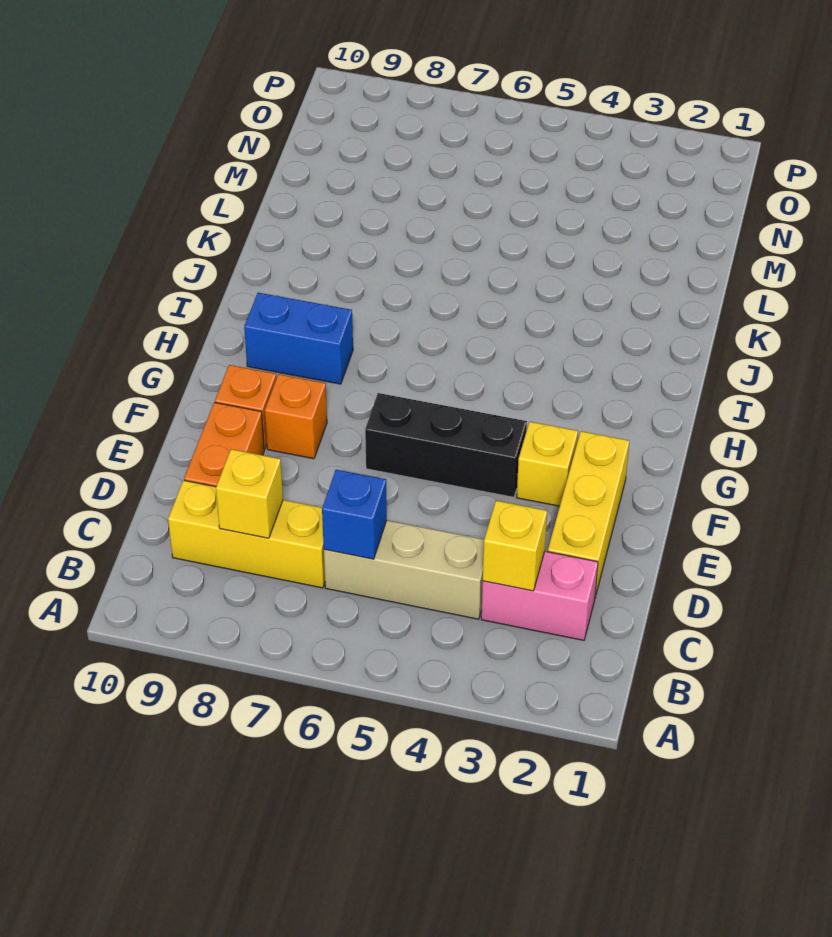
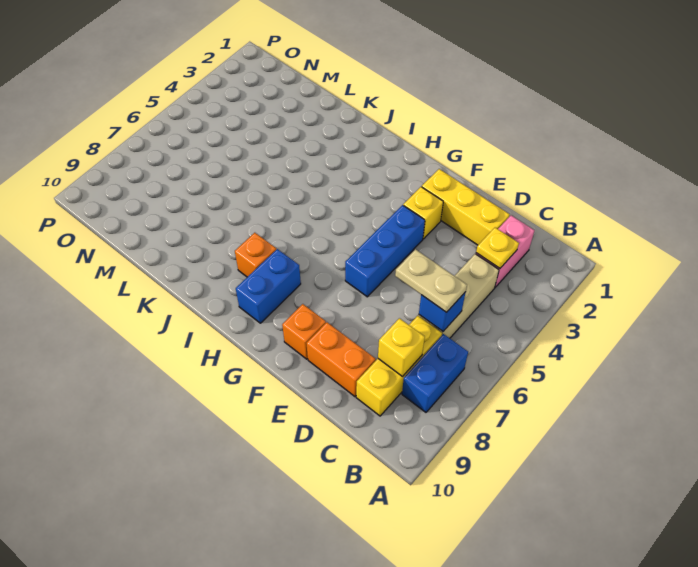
none -> blue 1x2 brick [402,334,468,412]
yellow 1x1 brick [483,501,547,591] -> yellow 1x1 plate [476,228,519,268]
none -> tan 1x2 plate [395,249,467,312]
black 1x3 brick [365,393,527,497] -> blue 1x3 brick [345,205,425,297]
orange 1x1 brick [265,374,327,459] -> orange 1x1 brick moved to [235,233,276,277]

